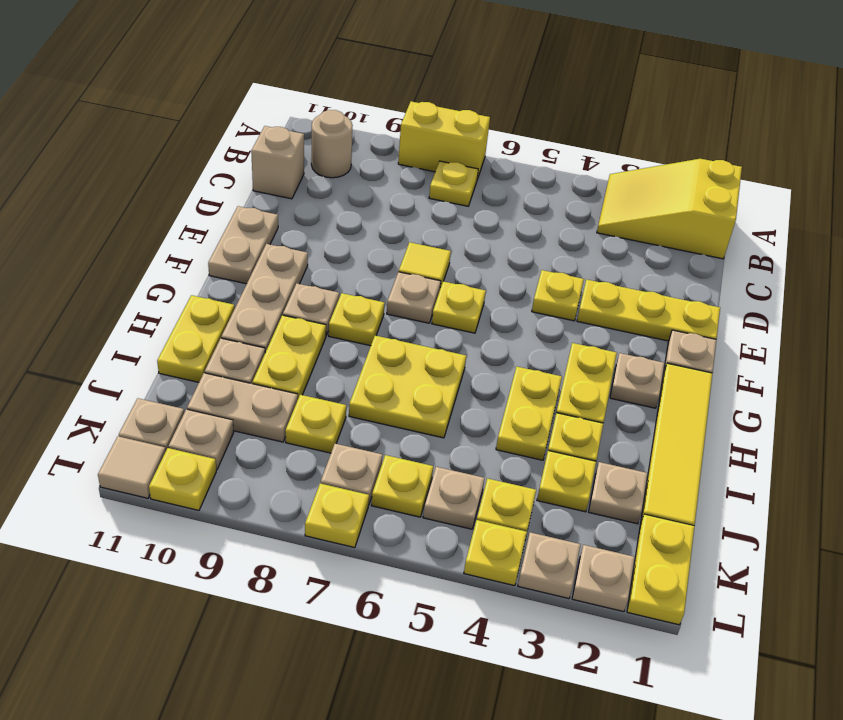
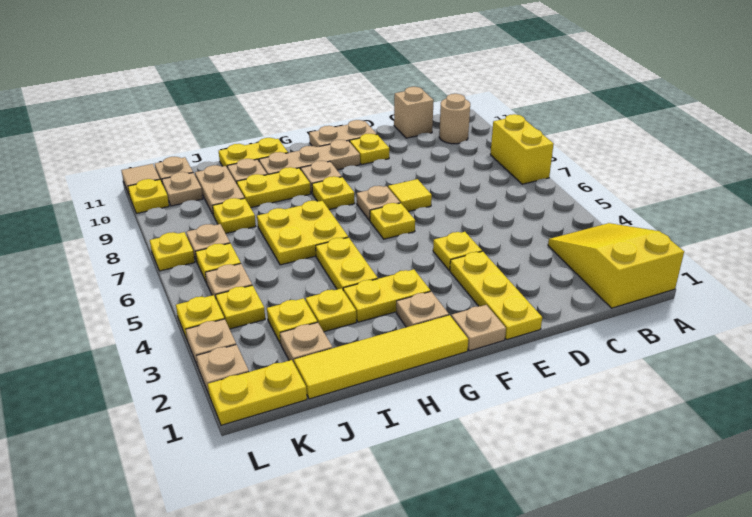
yellow 1x1 plate [429,161,478,206] -> yellow 1x1 plate moved to [350,134,389,165]
yellow 1x2 plate [496,367,562,460] -> yellow 1x2 plate turned to [316,237,378,289]

